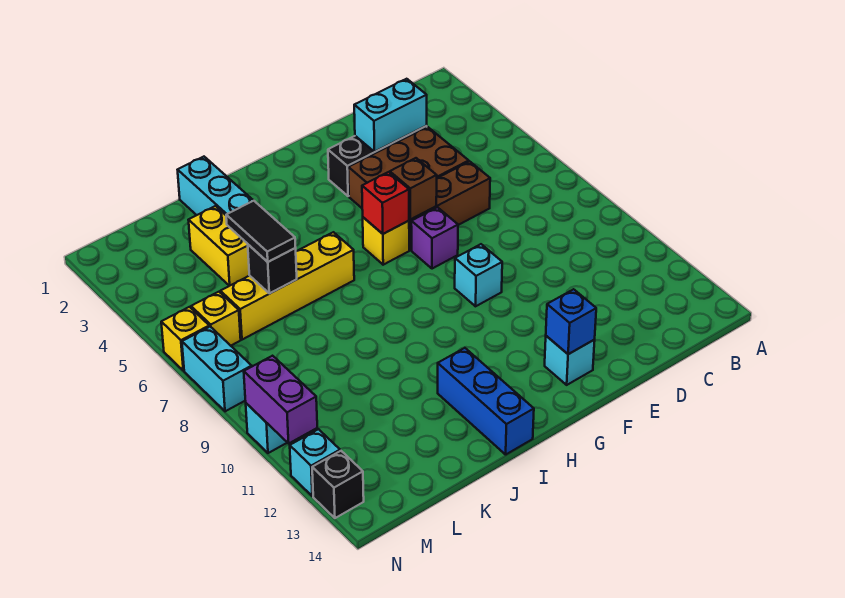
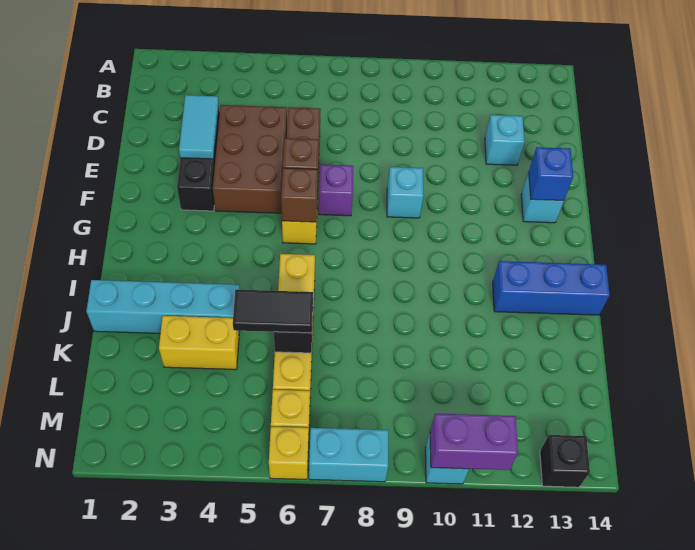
cyan 1x2 brick [354,79,427,152] -> cyan 1x2 tile [179,95,219,159]
red 1x1 brick [362,172,409,234] -> brown 1x1 brick [281,168,318,222]
cyan 1x1 brick [290,429,340,496] -> cyan 1x1 brick moved to [485,115,525,165]

